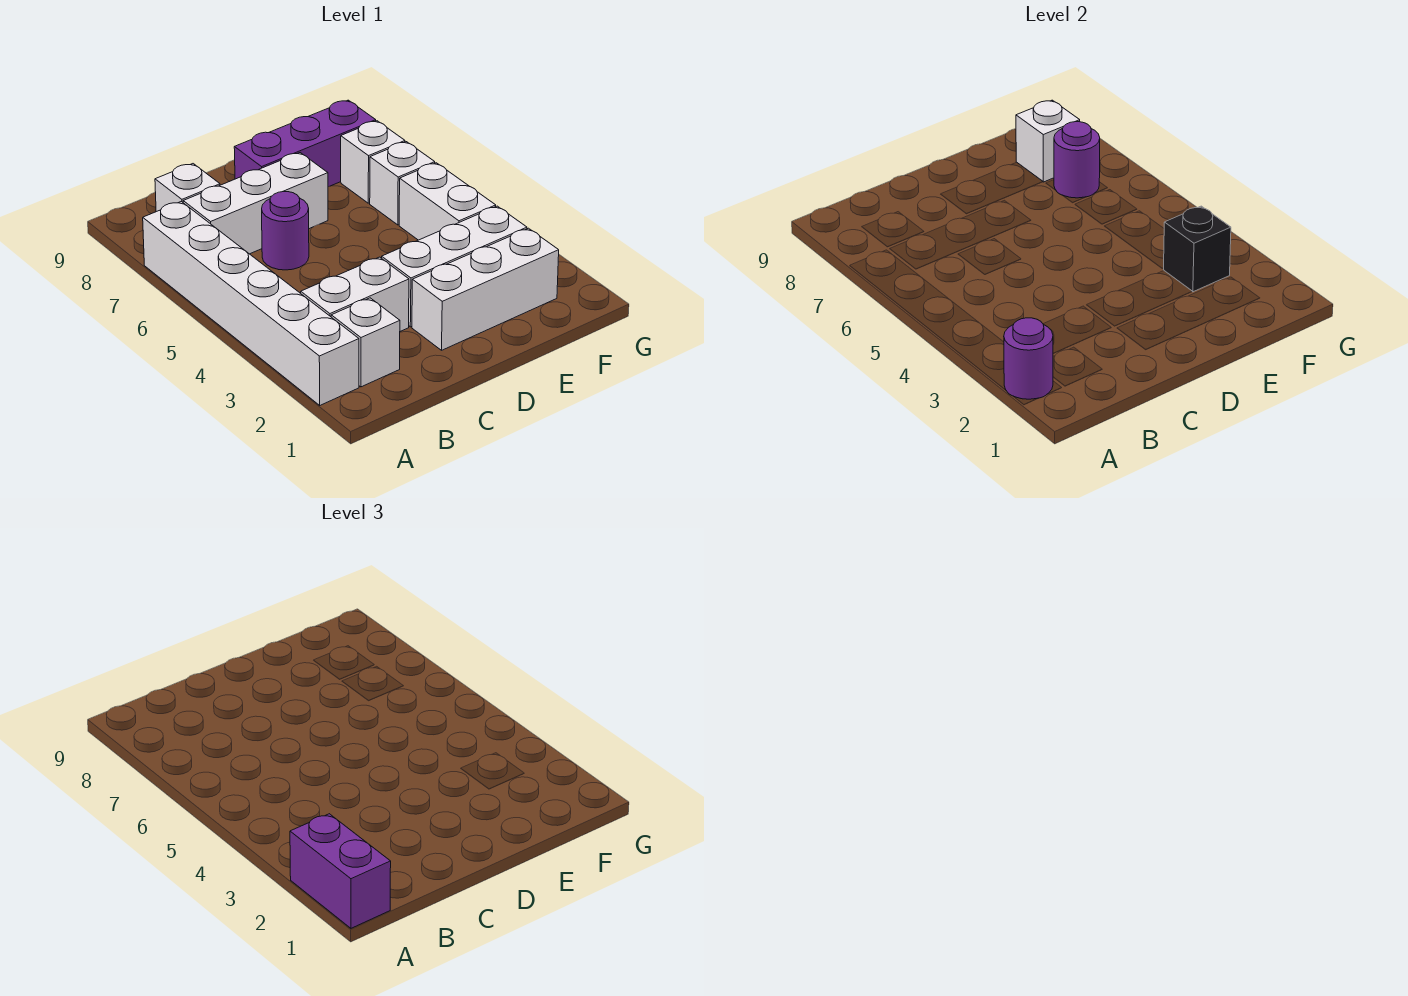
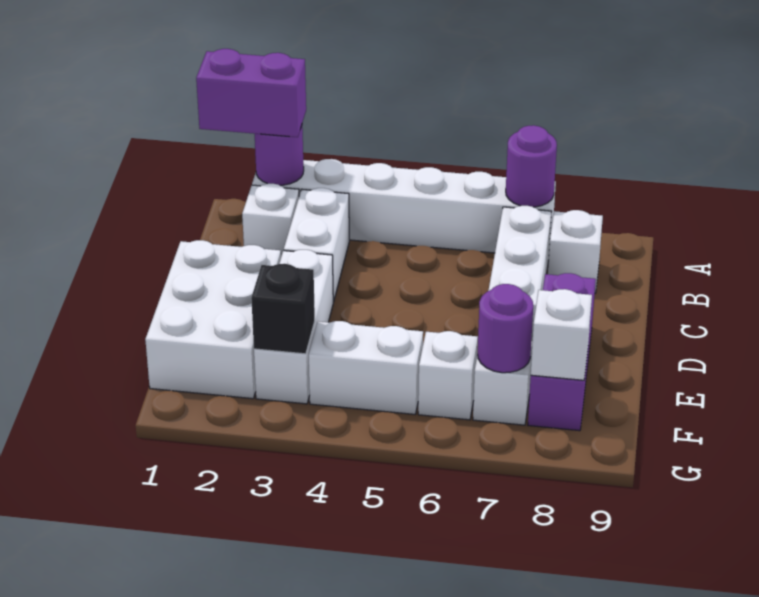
purple 1x1 round brick [262,192,309,270] -> purple 1x1 round brick moved to [506,125,557,207]
white 1x3 brick [412,228,559,350] -> white 2x3 brick [145,240,281,399]

